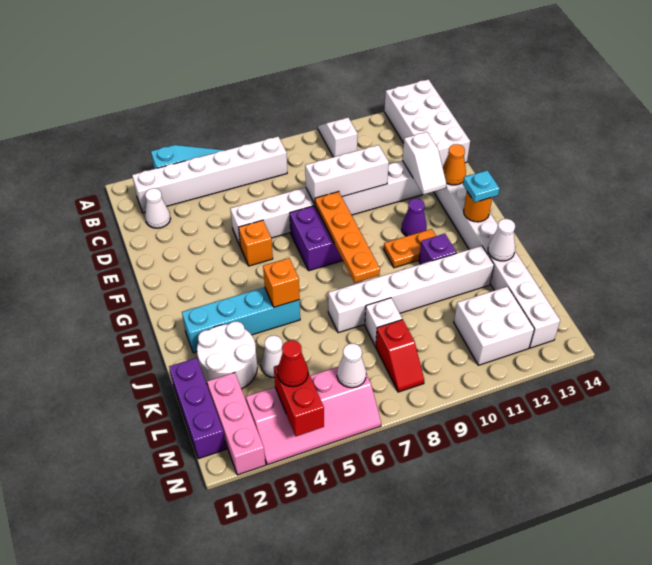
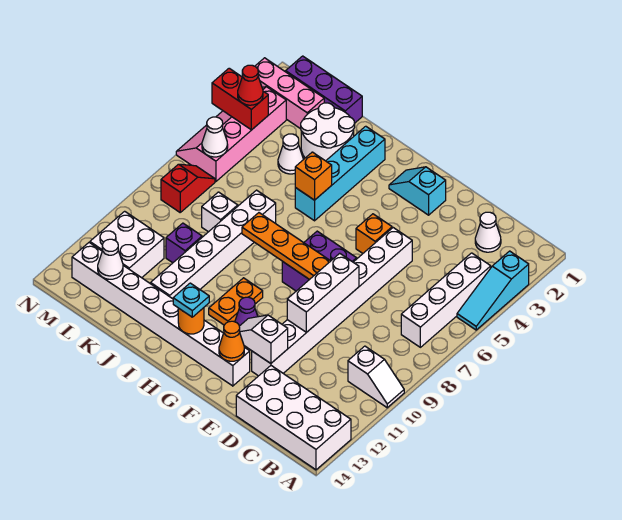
white 1x6 brick [132,137,287,213] -> white 1x4 brick [401,253,491,347]
none -> cyan 1x2 slope [389,167,446,215]
purple 1x1 brick [419,234,456,264] -> purple 1x1 brick moved to [166,223,202,263]
white 1x1 cone [488,219,515,261] -> white 1x1 cone moved to [98,239,123,279]
red 1x2 slope [376,319,424,392] -> red 1x2 slope turned to [161,164,215,212]

